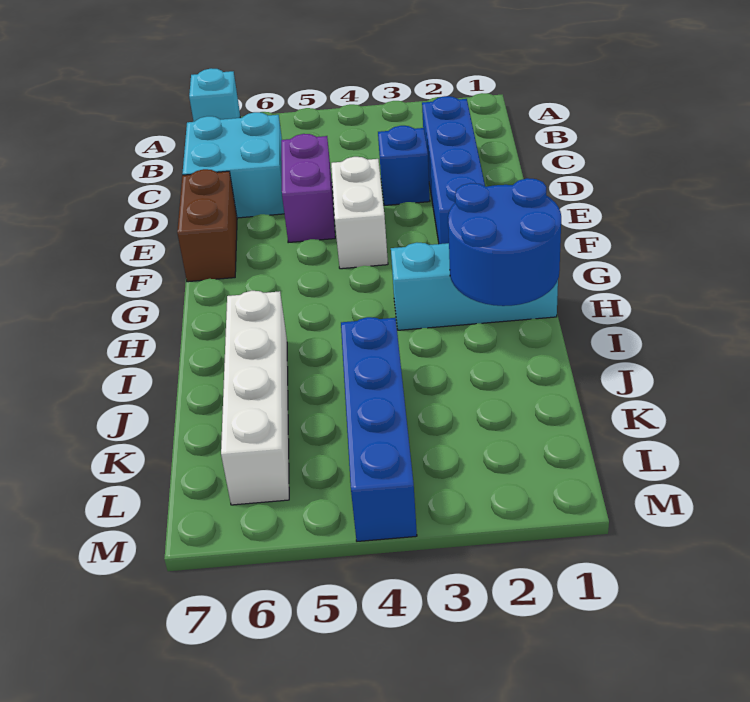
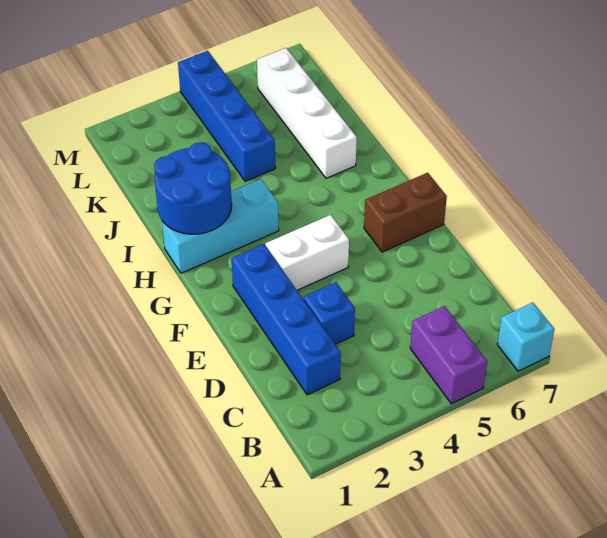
cyan 2x2 brick [182,112,284,218] -> none
purple 1x2 brick [281,134,335,243] -> purple 1x2 brick moved to [410,306,487,404]
white 1x2 brick [331,157,388,269] -> white 1x2 brick turned to [266,215,349,290]
brown 1x2 brick [177,169,237,282] -> brown 1x2 brick turned to [364,173,447,252]

